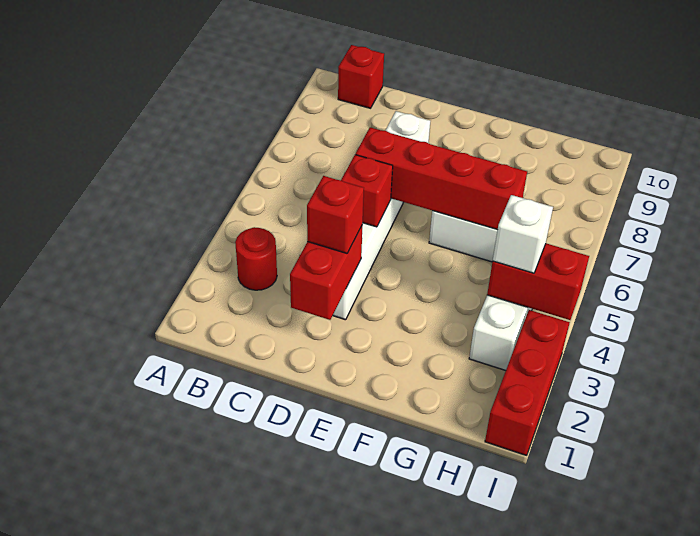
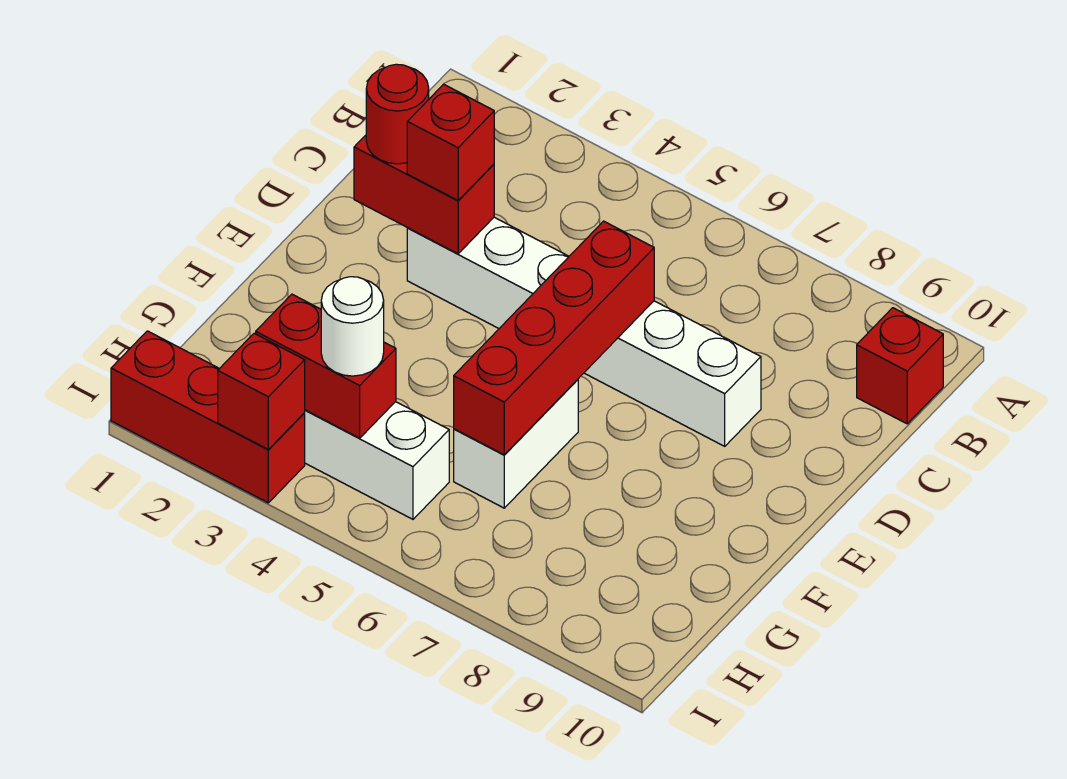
red 1x1 round brick [235,227,277,290] -> red 1x1 round brick moved to [366,64,429,164]
red 1x1 brick [341,155,393,227] -> red 1x1 brick moved to [218,333,305,449]
red 1x2 brick [487,243,589,320] -> red 1x2 brick turned to [256,294,396,438]
white 1x1 brick [493,195,553,273] -> white 1x1 round brick [321,277,384,376]

